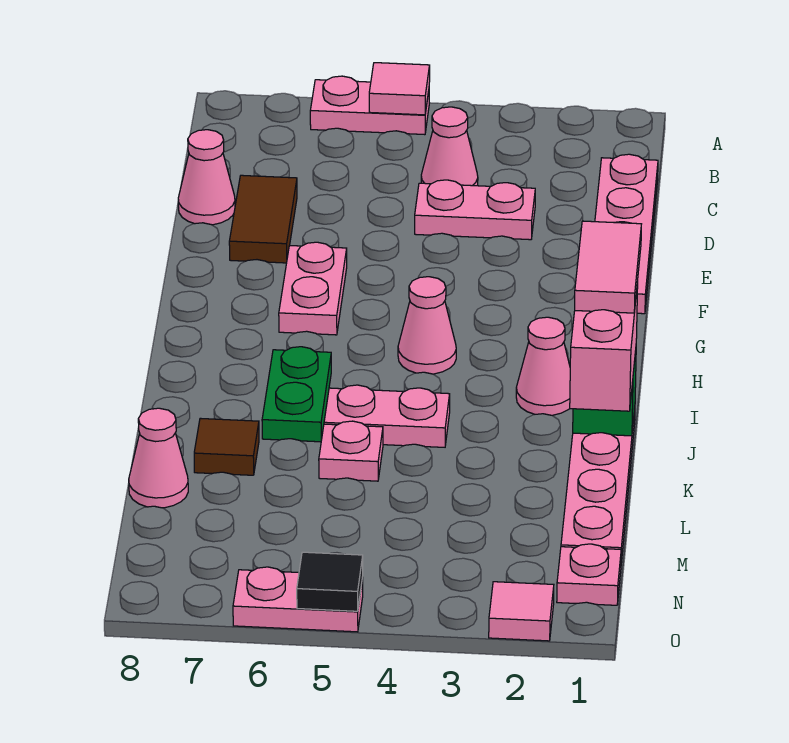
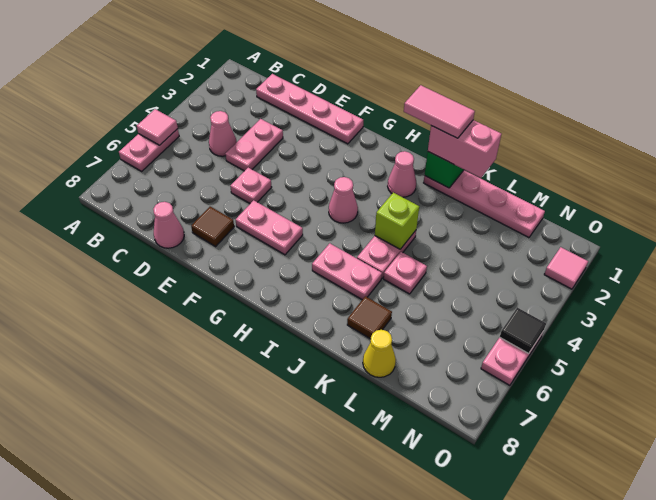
brown 1x2 tile [229,175,297,263] -> brown 1x1 tile [191,207,234,246]
green 1x2 plate [262,347,331,442] -> pink 1x2 plate [312,243,382,300]
none -> lime 1x1 brick [375,193,419,249]
pink 1x1 cone [129,408,188,508] -> yellow 1x1 cone [363,330,396,377]
pink 1x1 plate [557,544,621,605] -> pink 1x1 plate moved to [230,168,272,203]

